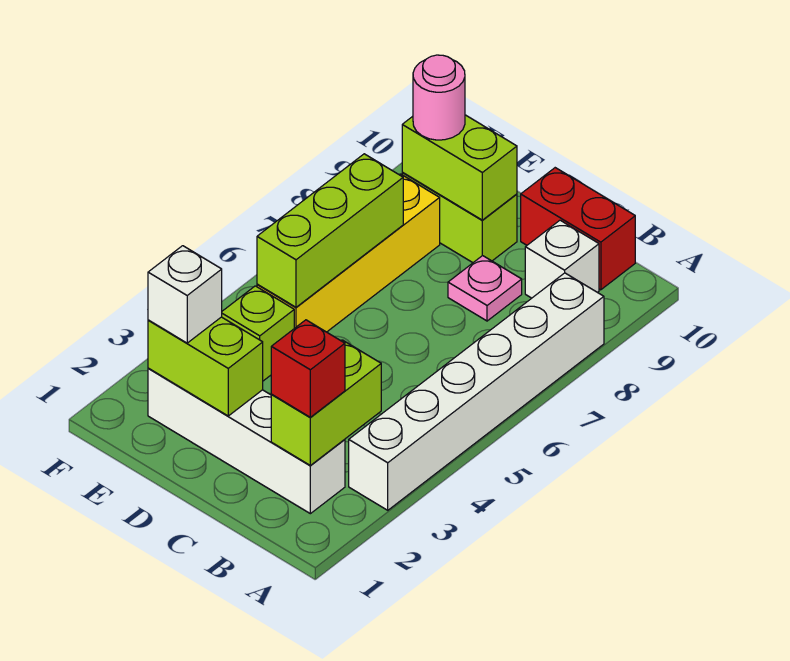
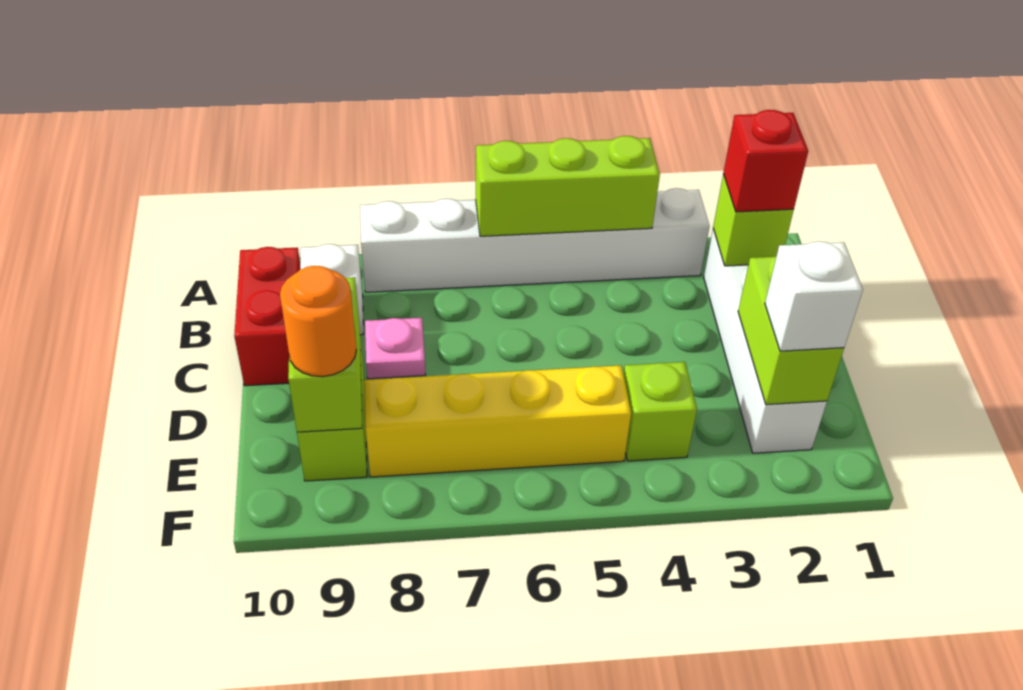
lime 1x2 brick [271,340,381,465] -> lime 1x1 brick [713,174,794,266]
lime 1x3 brick [257,154,403,307] -> lime 1x3 brick moved to [476,136,660,236]
pink 1x1 round brick [413,55,465,140] -> orange 1x1 round brick [280,266,356,377]

